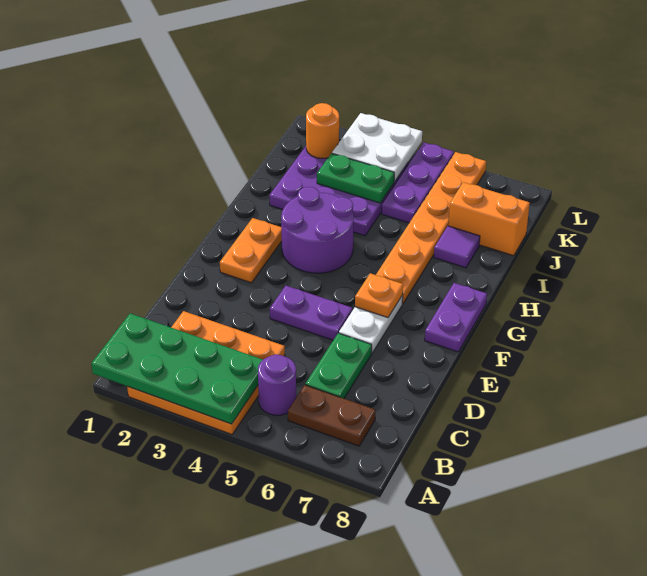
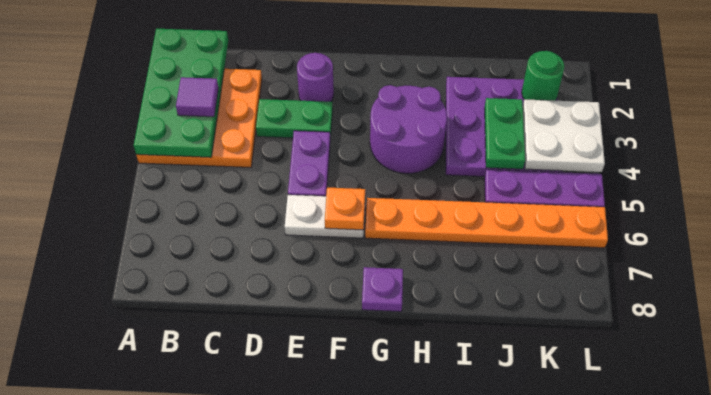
purple 1x1 round brick [258,355,296,415] -> purple 1x1 round brick moved to [297,53,334,102]
brown 1x2 plate [288,385,375,446] -> none
green 1x2 plate [305,333,372,398] -> green 1x2 plate moved to [256,99,333,139]
orange 1x2 plate [220,218,282,283] -> none
purple 1x2 plate [425,283,487,352] -> purple 1x1 plate [362,267,403,312]
purple 1x1 tile [434,226,480,268] -> purple 1x1 tile moved to [176,77,219,117]
orange 1x2 brick [448,182,530,256] -> none
orange 1x1 round brick [306,103,339,158] -> green 1x1 round brick [522,51,564,101]

